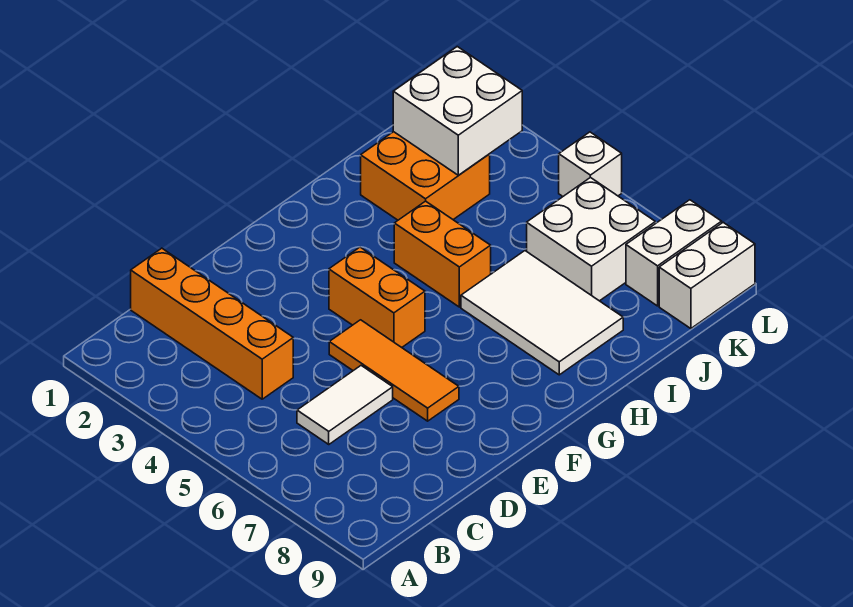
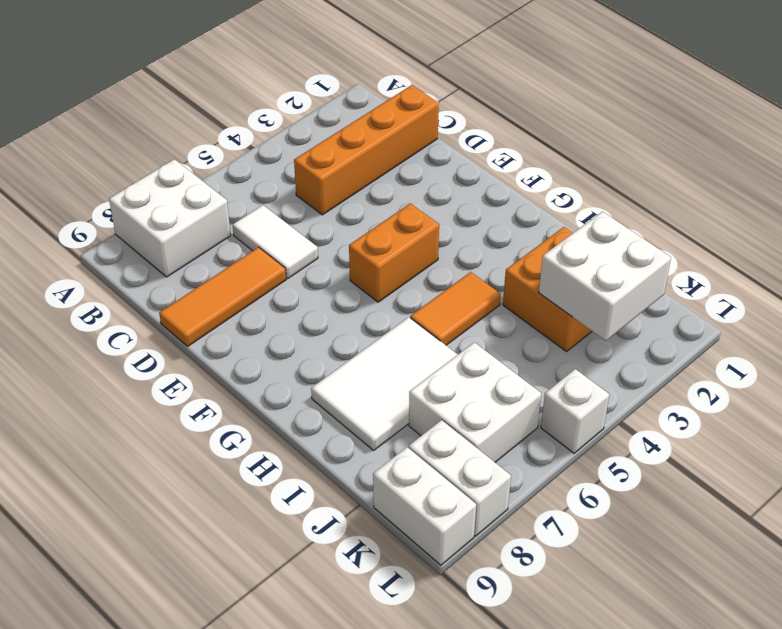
none -> white 2x2 brick [109,159,231,277]
orange 1x3 tile [329,320,459,421] -> orange 1x3 tile moved to [159,247,286,346]
orange 1x2 brick [394,201,491,307] -> orange 1x2 tile [410,272,501,345]

